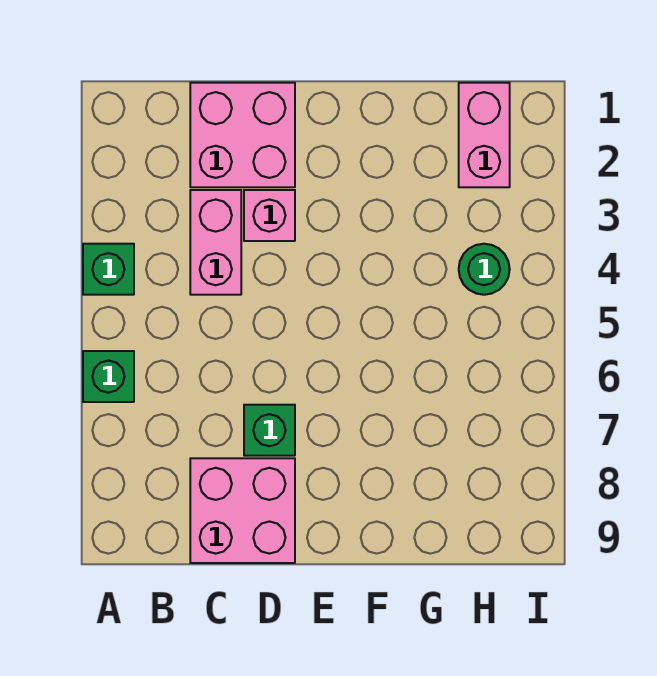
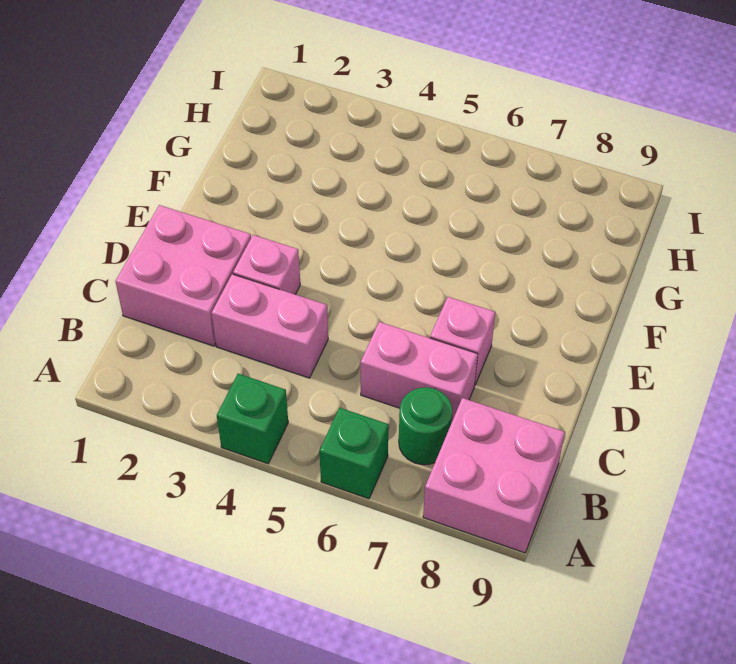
pink 2x2 brick [190,458,295,563] -> pink 2x2 brick moved to [423,398,565,553]
green 1x1 brick [244,405,295,456] -> pink 1x1 brick [430,297,495,384]
pink 1x2 brick [459,83,510,187] -> pink 1x2 brick moved to [360,322,478,423]
green 1x1 round brick [459,244,510,295] -> green 1x1 round brick moved to [399,387,452,465]

